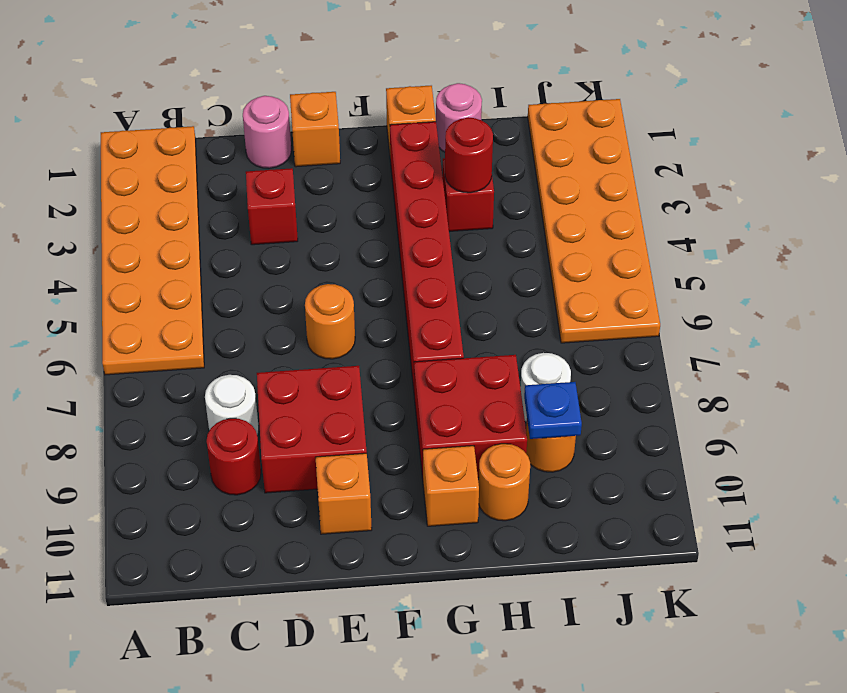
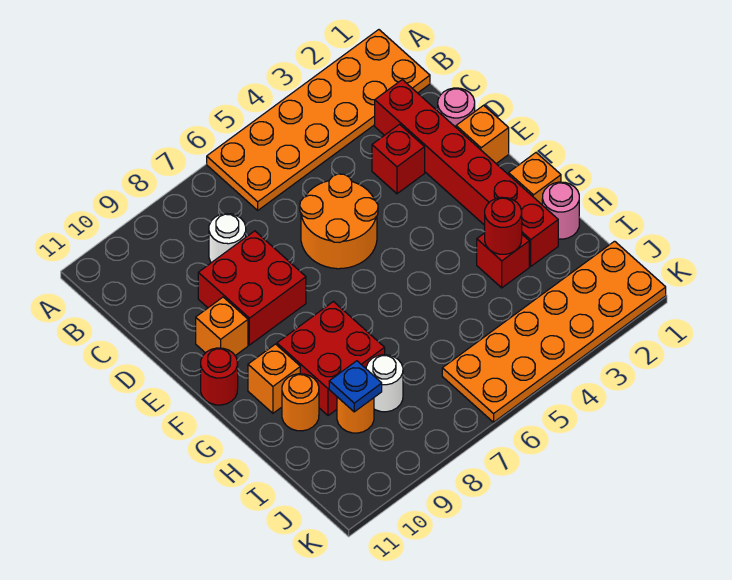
red 1x1 round brick [207,418,261,495] -> red 1x1 round brick moved to [201,348,238,405]
orange 1x1 round brick [305,284,355,359] -> orange 2x2 round brick [300,174,378,269]
red 1x6 brick [390,122,464,389] -> red 1x6 brick turned to [375,80,558,266]

